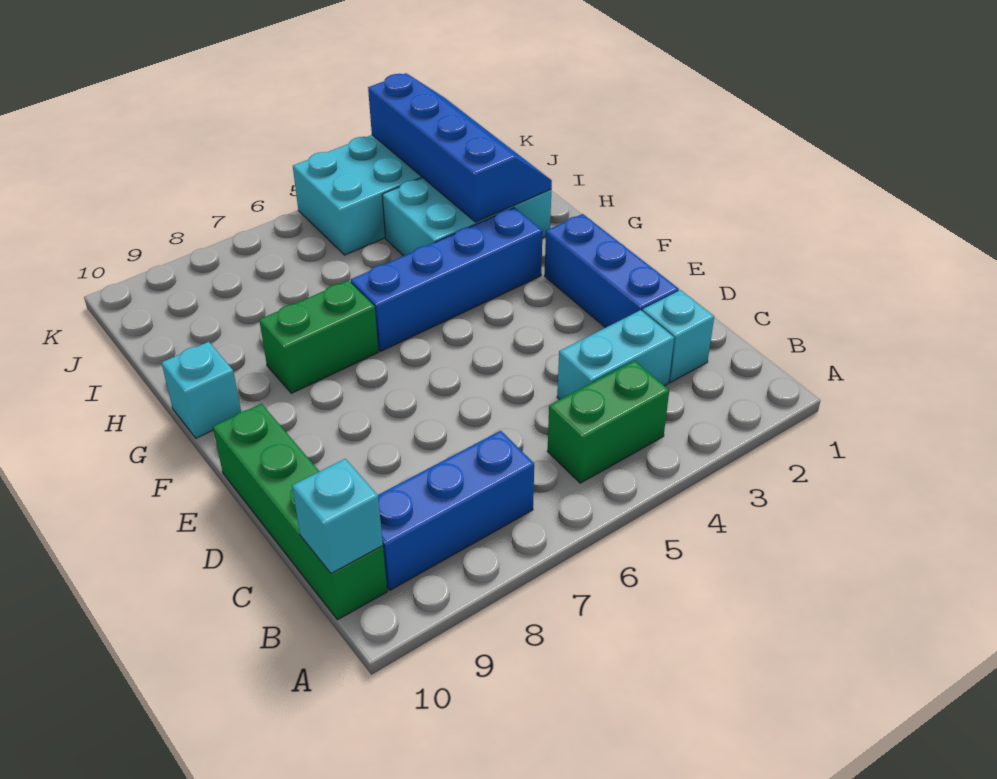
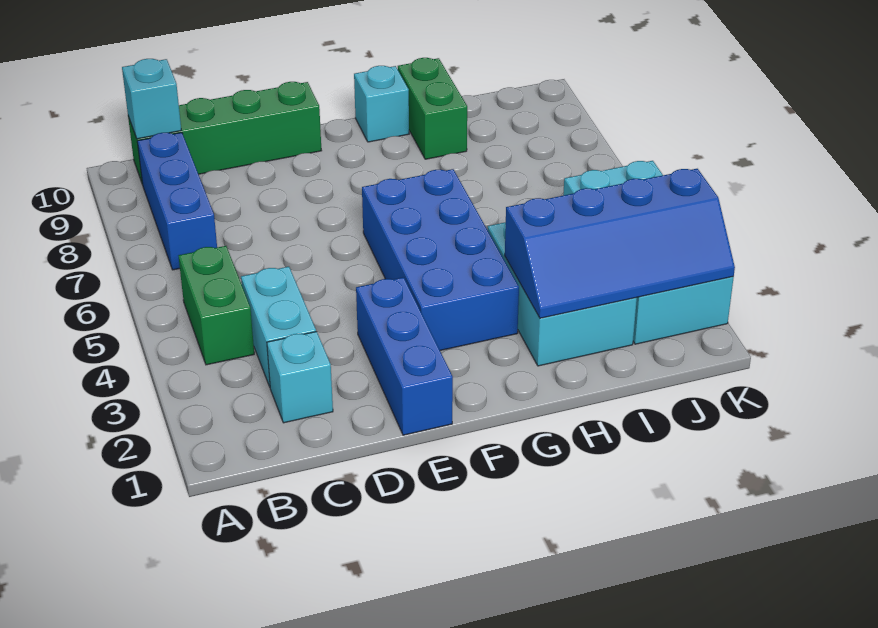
blue 1x3 brick [545,214,679,328] -> blue 1x3 brick turned to [356,277,453,435]
blue 1x4 brick [351,208,543,351] -> blue 2x4 brick [362,169,519,351]
green 1x2 brick [259,280,379,393] -> green 1x2 brick moved to [398,58,467,159]

